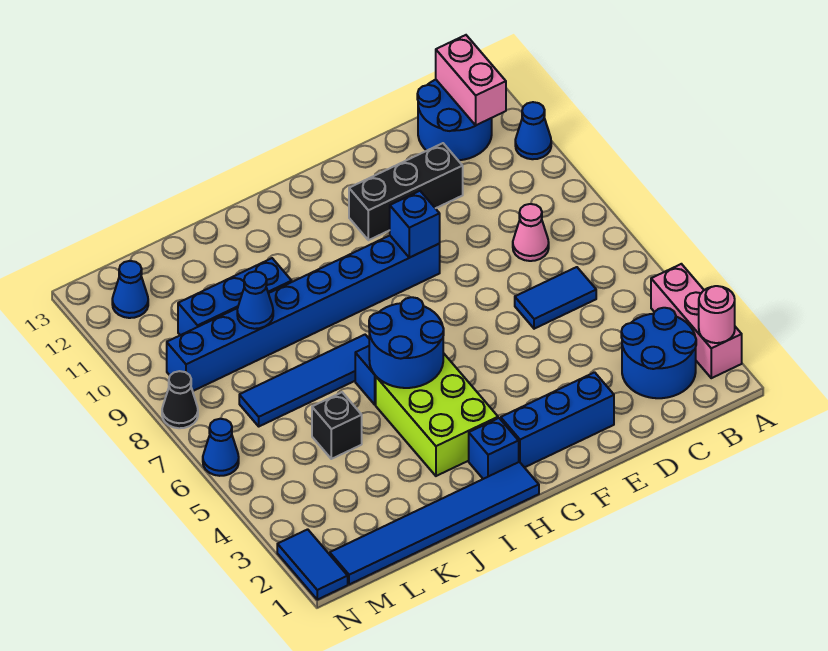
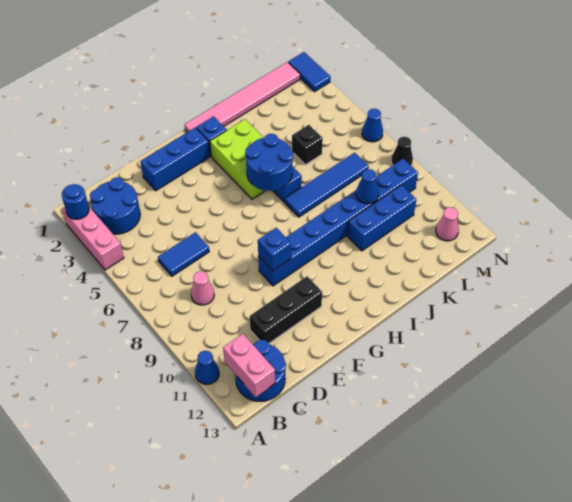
pink 1x1 round brick [699,286,735,343] -> blue 1x1 round brick [62,184,89,219]
blue 1x6 tile [330,462,539,585] -> pink 1x6 tile [184,62,300,132]
blue 1x1 cone [112,261,148,318] -> pink 1x1 cone [436,207,459,241]

